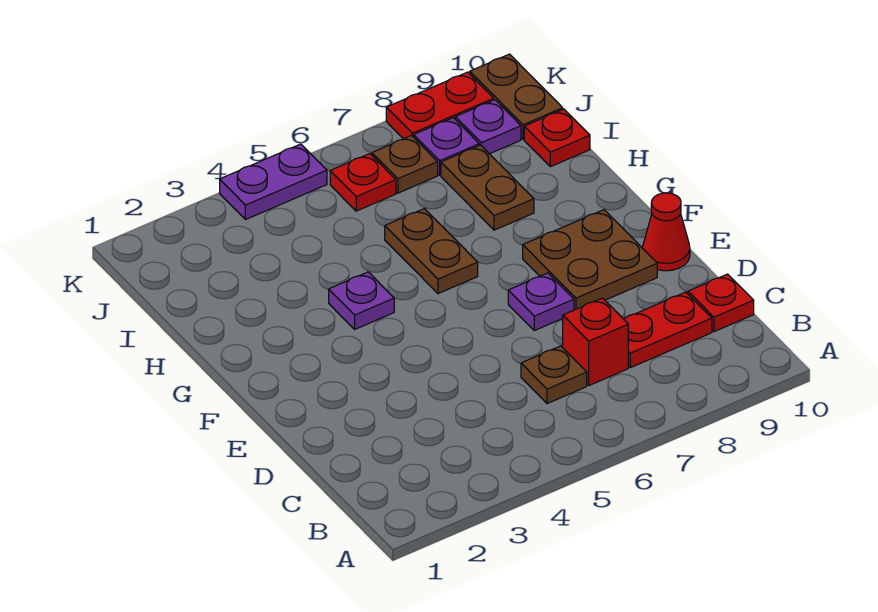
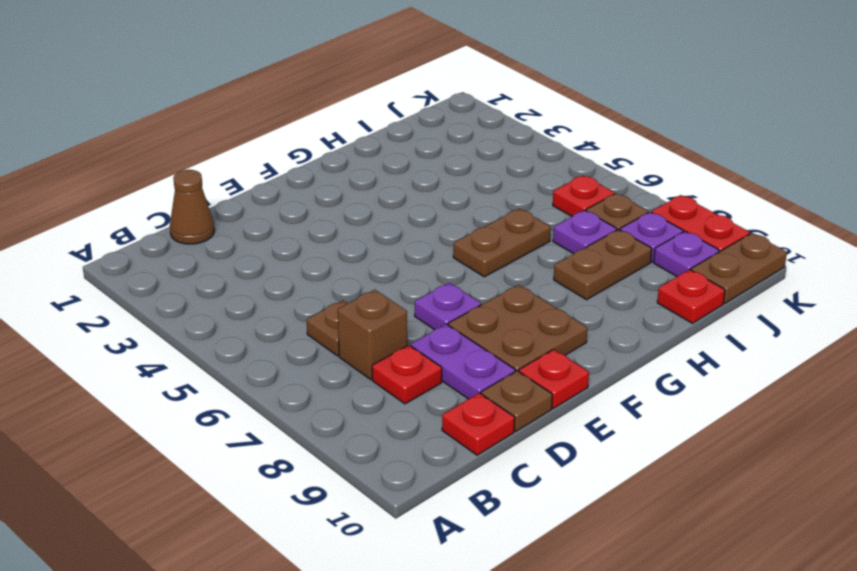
none -> brown 1x1 cone [170,170,215,244]
red 1x1 brick [563,298,628,385] -> brown 1x1 brick [338,290,407,379]
red 1x2 plate [624,292,712,368] -> red 1x1 plate [372,345,442,404]
none -> brown 1x1 plate [481,371,552,431]
red 1x1 cone [643,193,690,271] -> red 1x1 plate [519,349,589,408]
purple 1x1 plate [329,272,394,329] -> purple 1x1 plate moved to [553,210,617,254]
purple 1x2 plate [220,144,327,220] -> purple 1x2 plate moved to [411,324,515,399]

